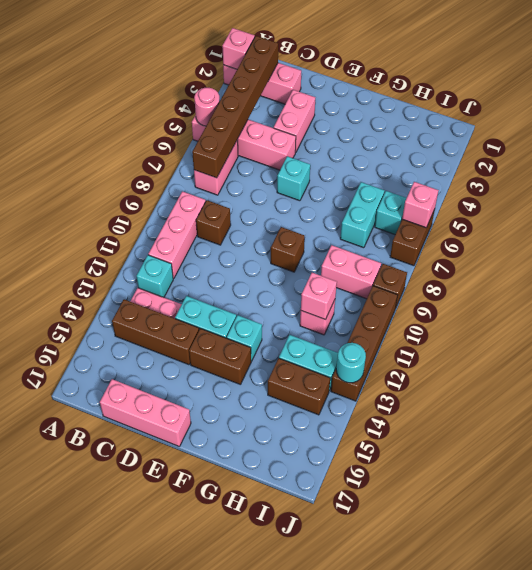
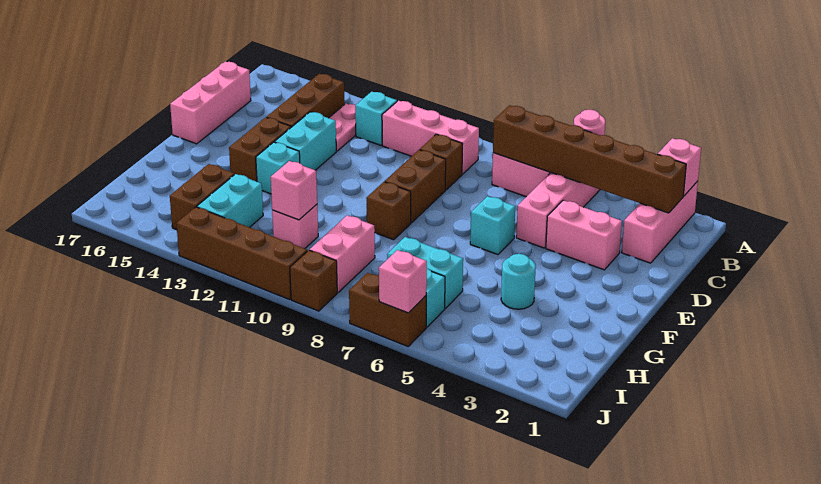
none -> brown 1x2 brick [385,150,446,223]
cyan 1x1 round brick [336,343,366,383] -> cyan 1x1 round brick moved to [501,254,536,309]

